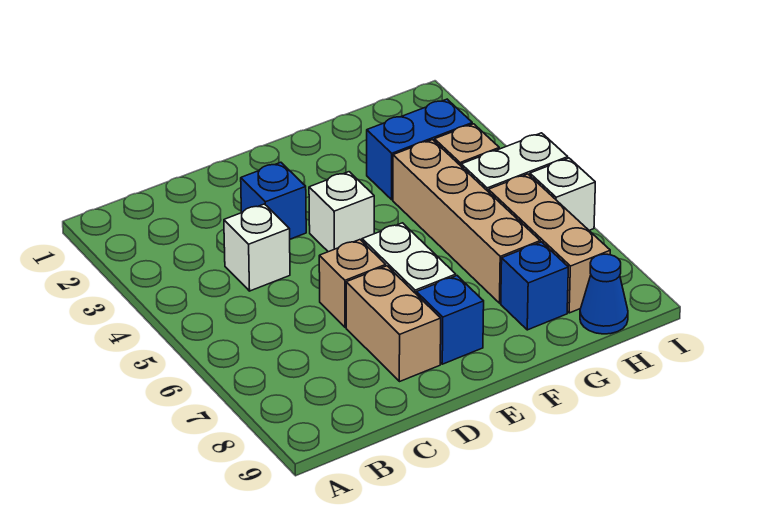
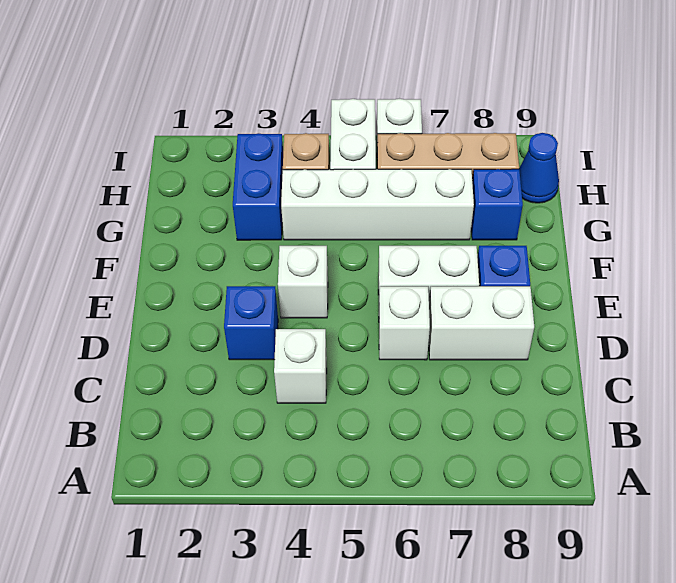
tan 1x1 brick [319,240,386,327] -> white 1x1 brick [379,286,430,360]
tan 1x2 brick [346,266,441,382] -> white 1x2 brick [429,286,534,360]
tan 1x4 brick [393,140,540,303] -> white 1x4 brick [281,169,474,240]

